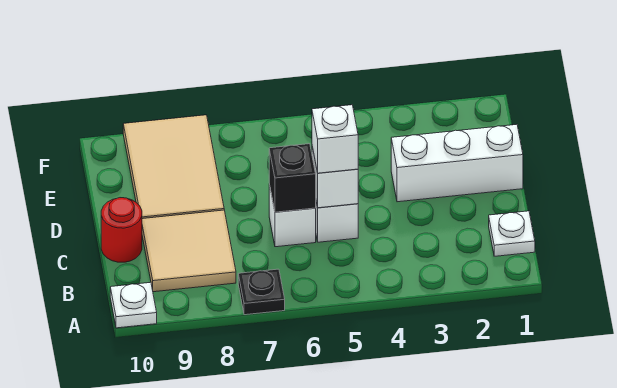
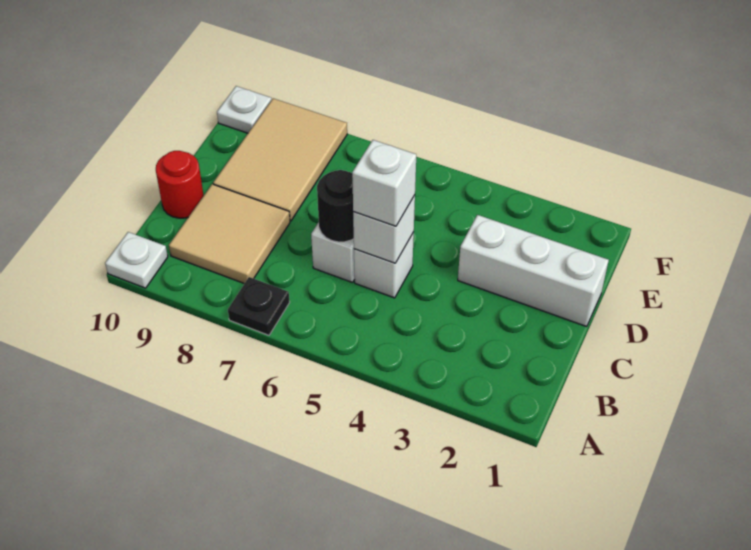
white 1x1 plate [489,211,535,256] -> white 1x1 plate moved to [217,86,271,133]
black 1x1 brick [269,144,316,212] -> black 1x1 round brick [317,170,354,242]

